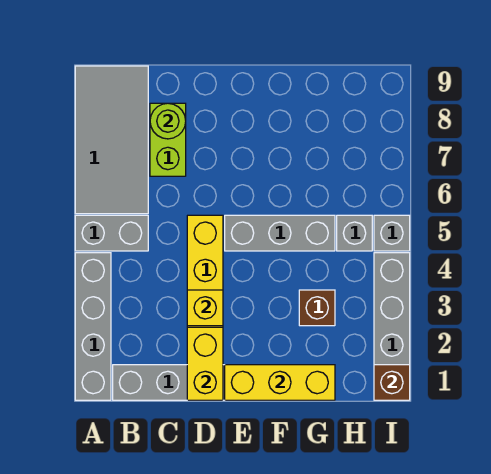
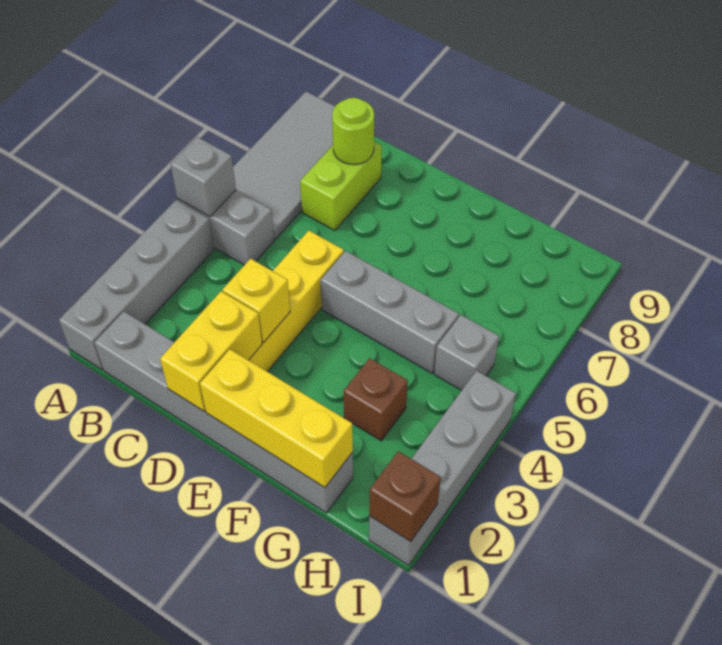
grey 1x1 brick [374,215,410,251] -> grey 1x1 brick moved to [171,137,236,217]

